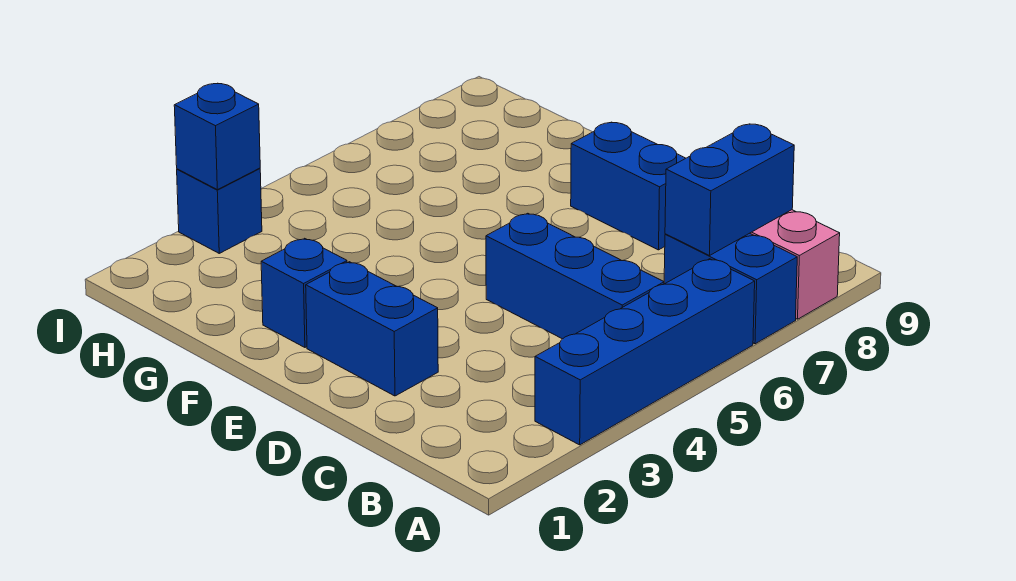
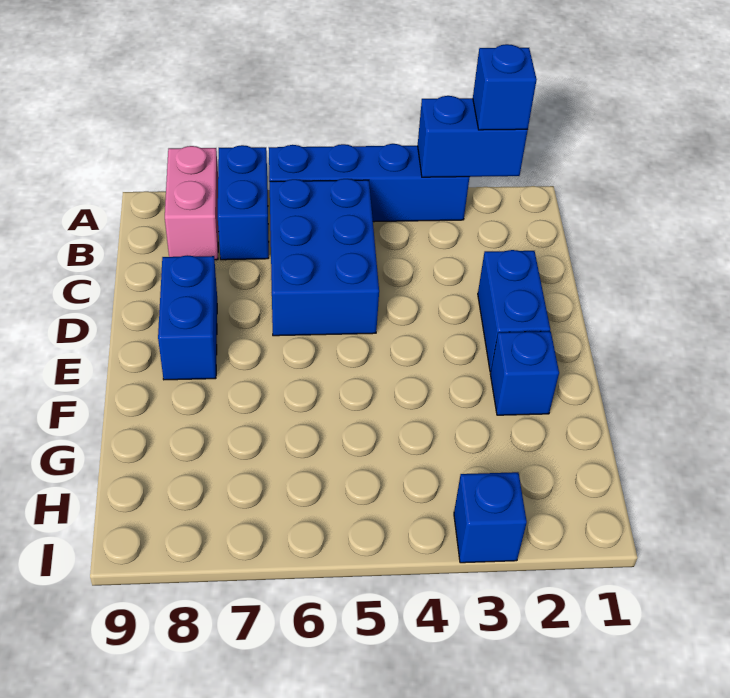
blue 1x3 brick [486,213,664,339] -> blue 2x3 brick [270,179,379,336]
blue 1x2 brick [665,124,794,256] -> blue 1x2 brick moved to [418,96,528,177]
blue 1x1 brick [174,83,260,190] -> blue 1x1 brick moved to [473,44,537,130]

